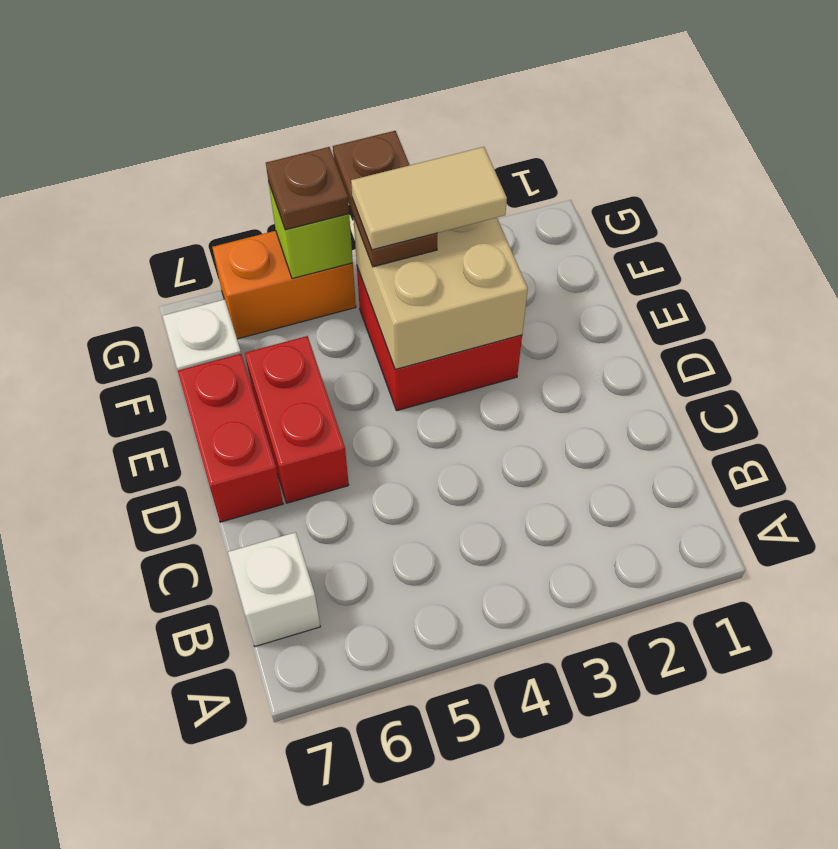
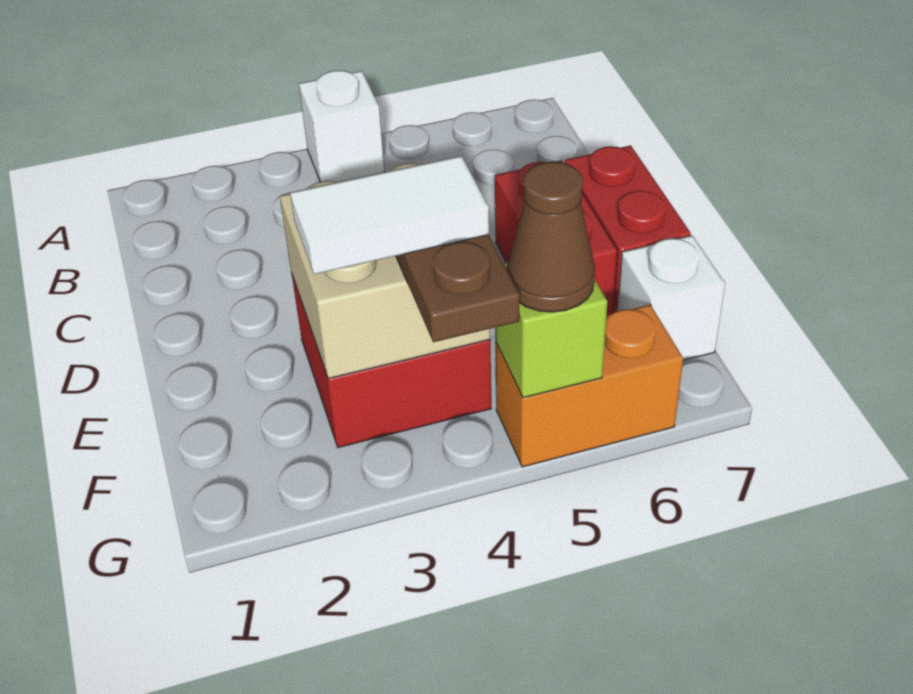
white 1x1 brick [228,532,320,646] -> white 1x1 brick moved to [299,70,384,182]
tan 1x2 tile [351,147,507,250] -> white 1x2 tile [290,156,489,274]
brown 1x1 plate [266,147,349,230] -> brown 1x1 cone [507,162,595,312]

